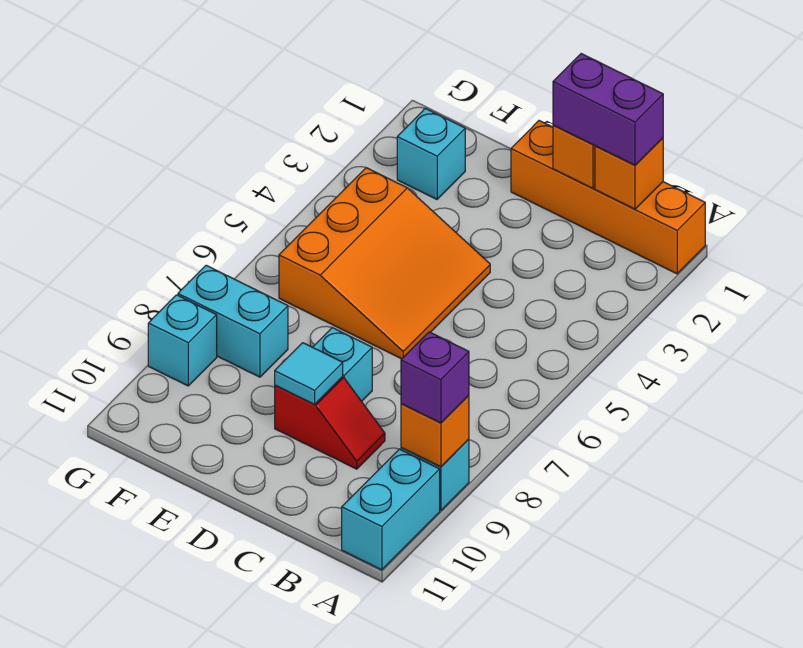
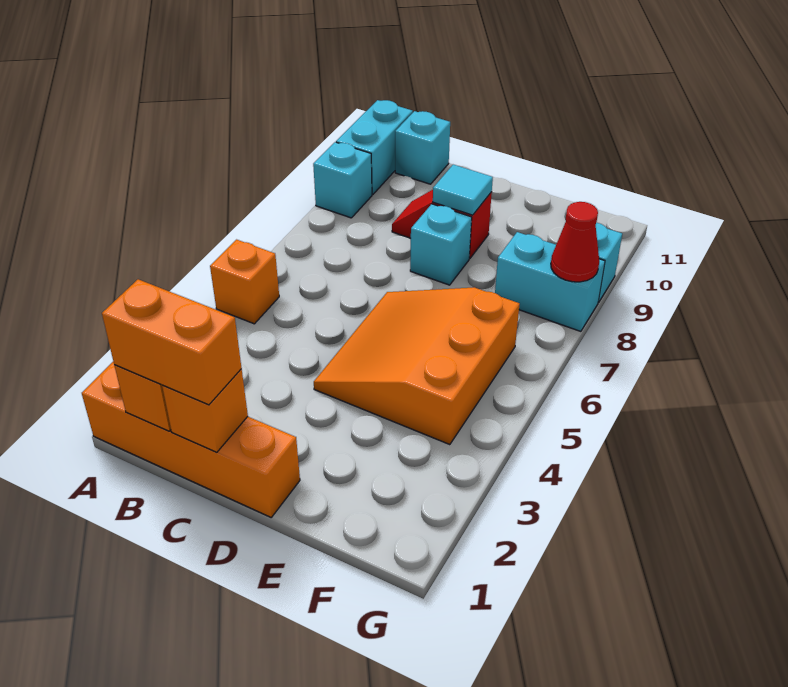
orange 1x1 brick [401,396,469,467] -> orange 1x1 brick moved to [210,240,279,324]
purple 1x1 brick [401,332,469,423] -> none
purple 1x2 brick [553,54,663,165] -> orange 1x2 brick [102,279,242,405]
cyan 1x1 brick [397,108,465,199] -> cyan 1x1 brick moved to [395,111,450,184]
none -> red 1x1 cone [551,202,599,282]

